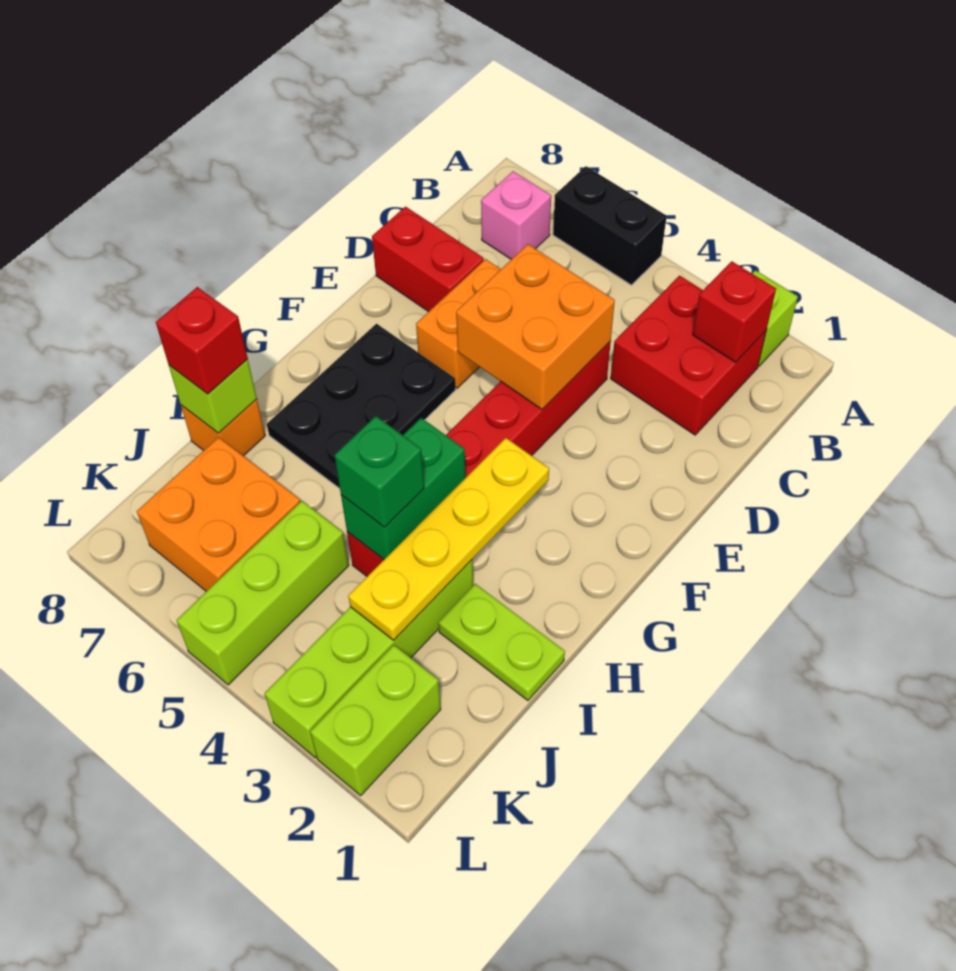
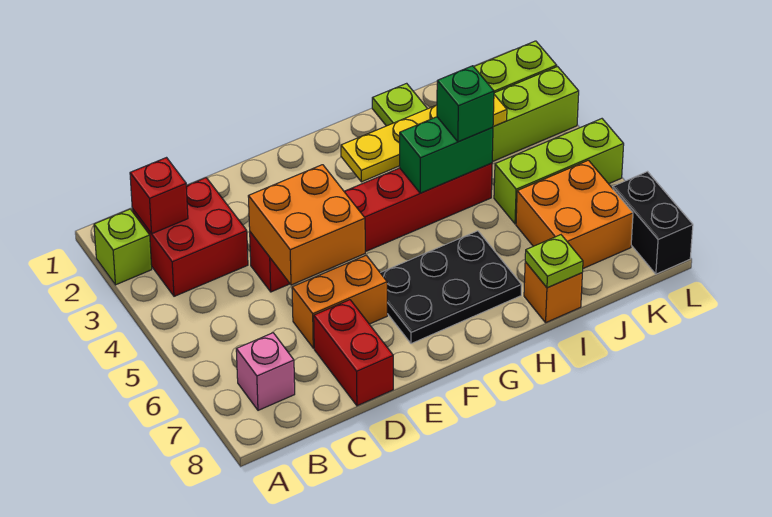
black 1x2 brick [553,166,667,285] -> black 1x2 brick moved to [613,172,693,274]
lime 1x1 brick [169,359,257,433] -> lime 1x1 plate [525,235,583,288]
red 1x1 brick [156,287,248,394] -> none

